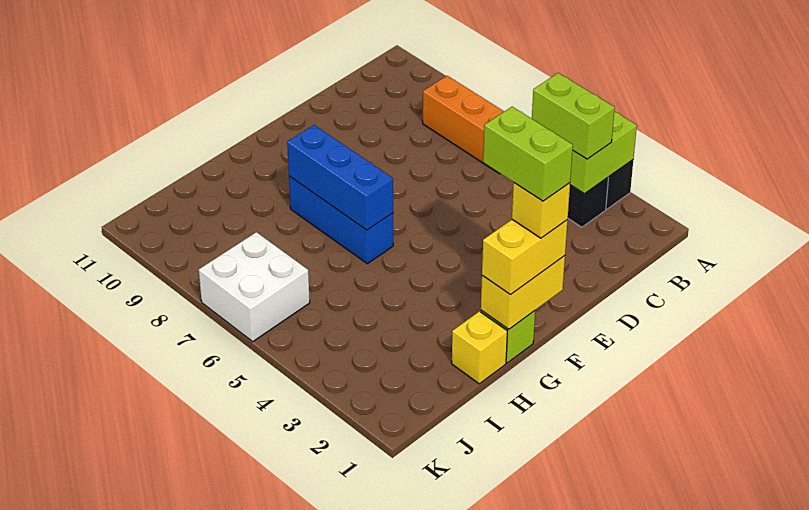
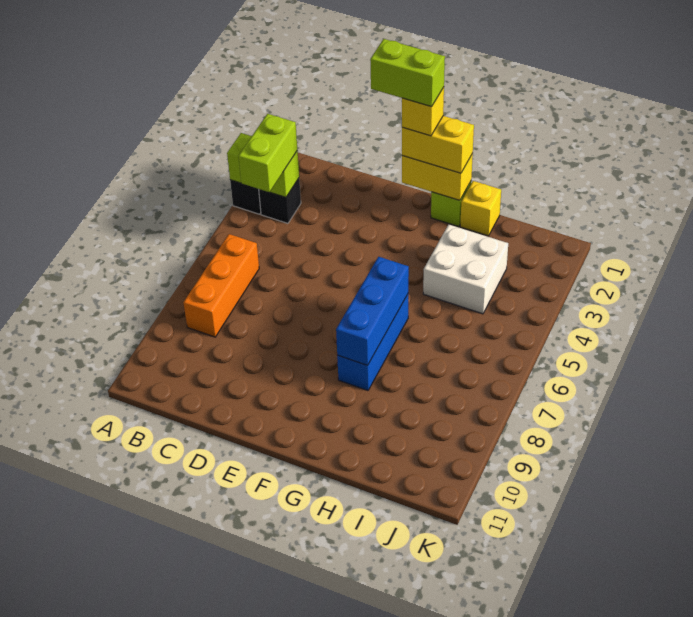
lime 1x2 brick [483,107,573,201] -> lime 1x2 brick turned to [370,39,445,107]
white 2x2 brick [199,232,310,341] -> white 2x2 brick moved to [423,225,508,314]

